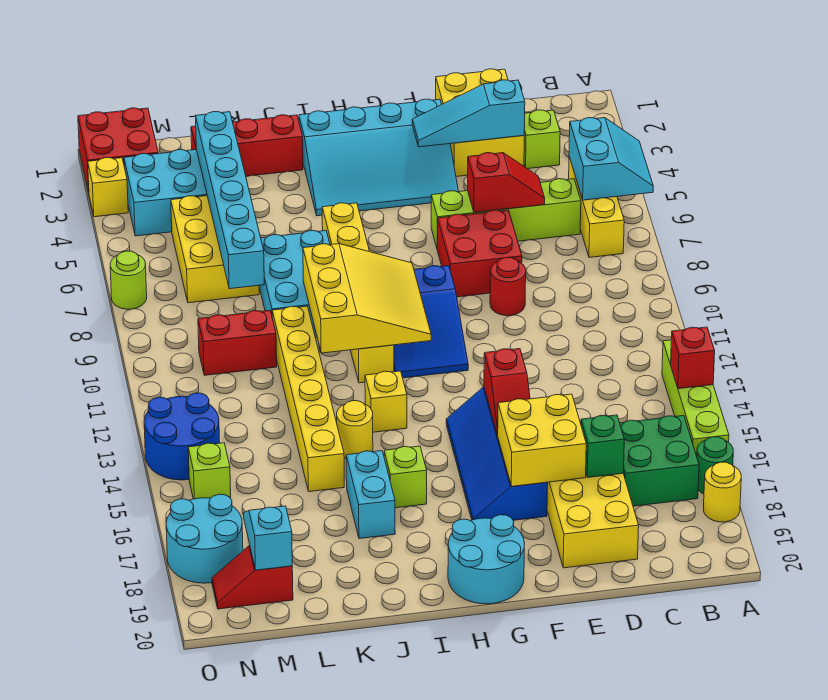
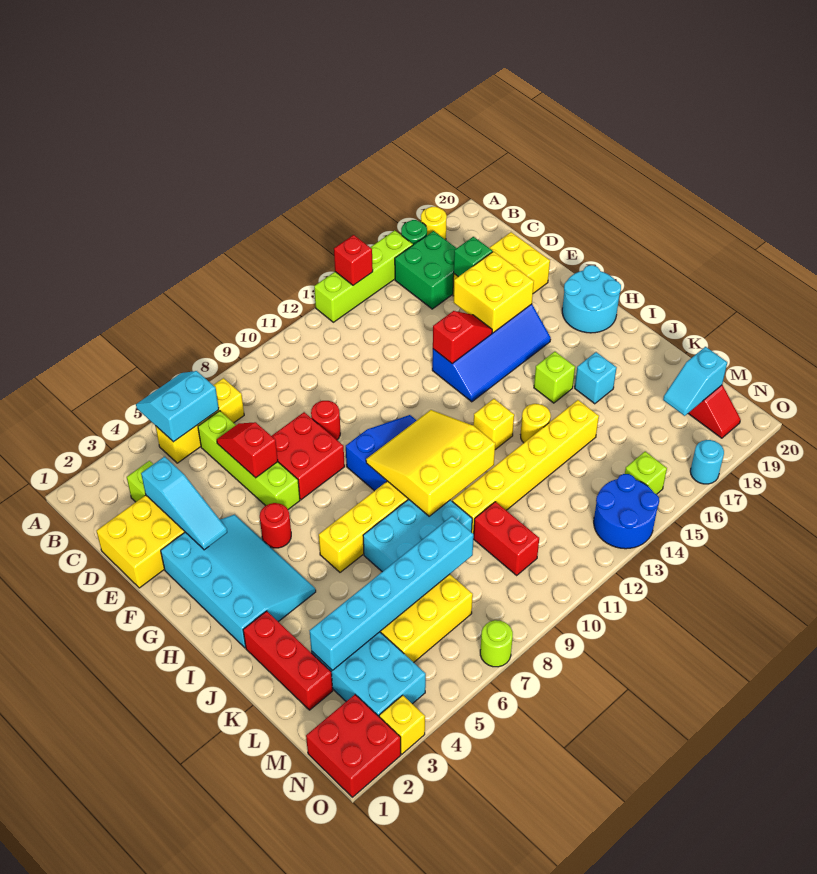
none -> red 1x1 round brick [260,503,291,548]
cyan 1x2 brick [346,451,395,539] -> cyan 1x1 brick [575,352,617,404]
cyan 2x2 round brick [166,494,243,583] -> cyan 1x1 round brick [690,440,724,484]

